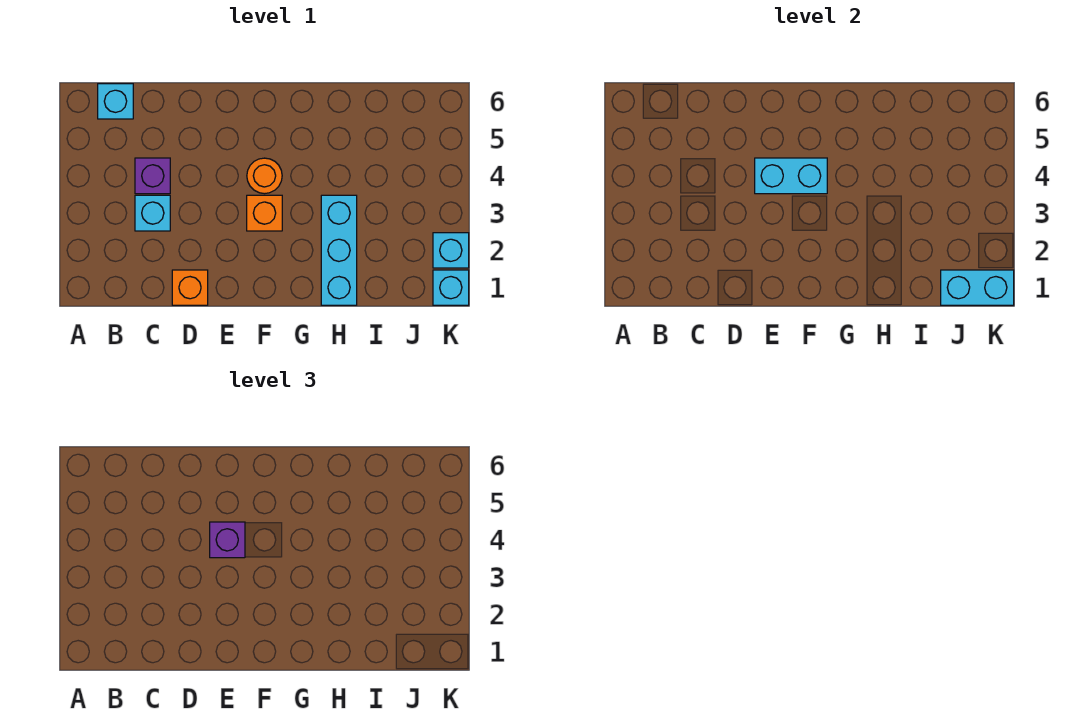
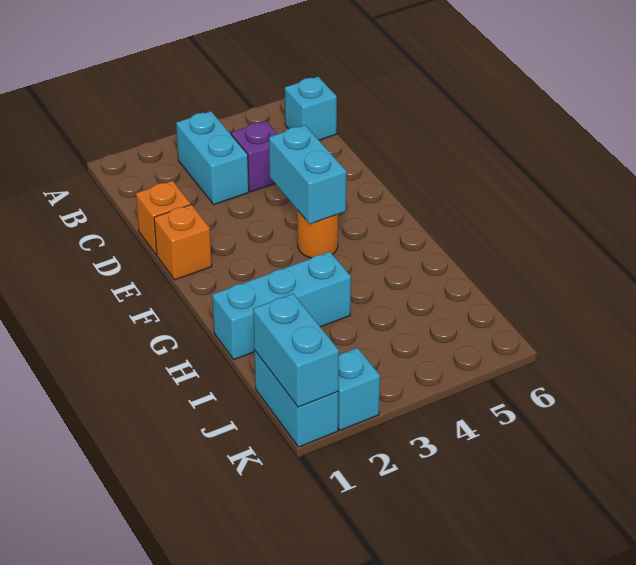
cyan 1x1 brick [135,195,170,231] -> cyan 1x2 brick [176,111,249,205]
purple 1x1 brick [210,522,245,558] -> none
orange 1x1 brick [247,195,282,231] -> orange 1x1 brick moved to [154,205,212,280]
cyan 1x1 brick [433,270,469,305] -> cyan 1x2 brick [254,350,338,447]

